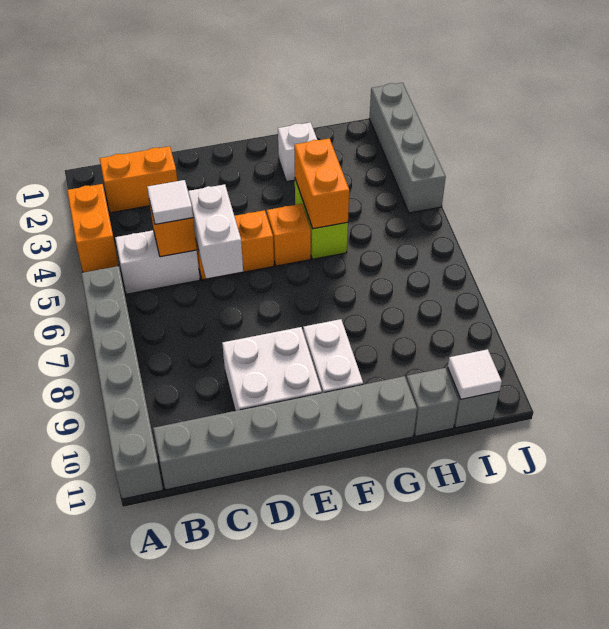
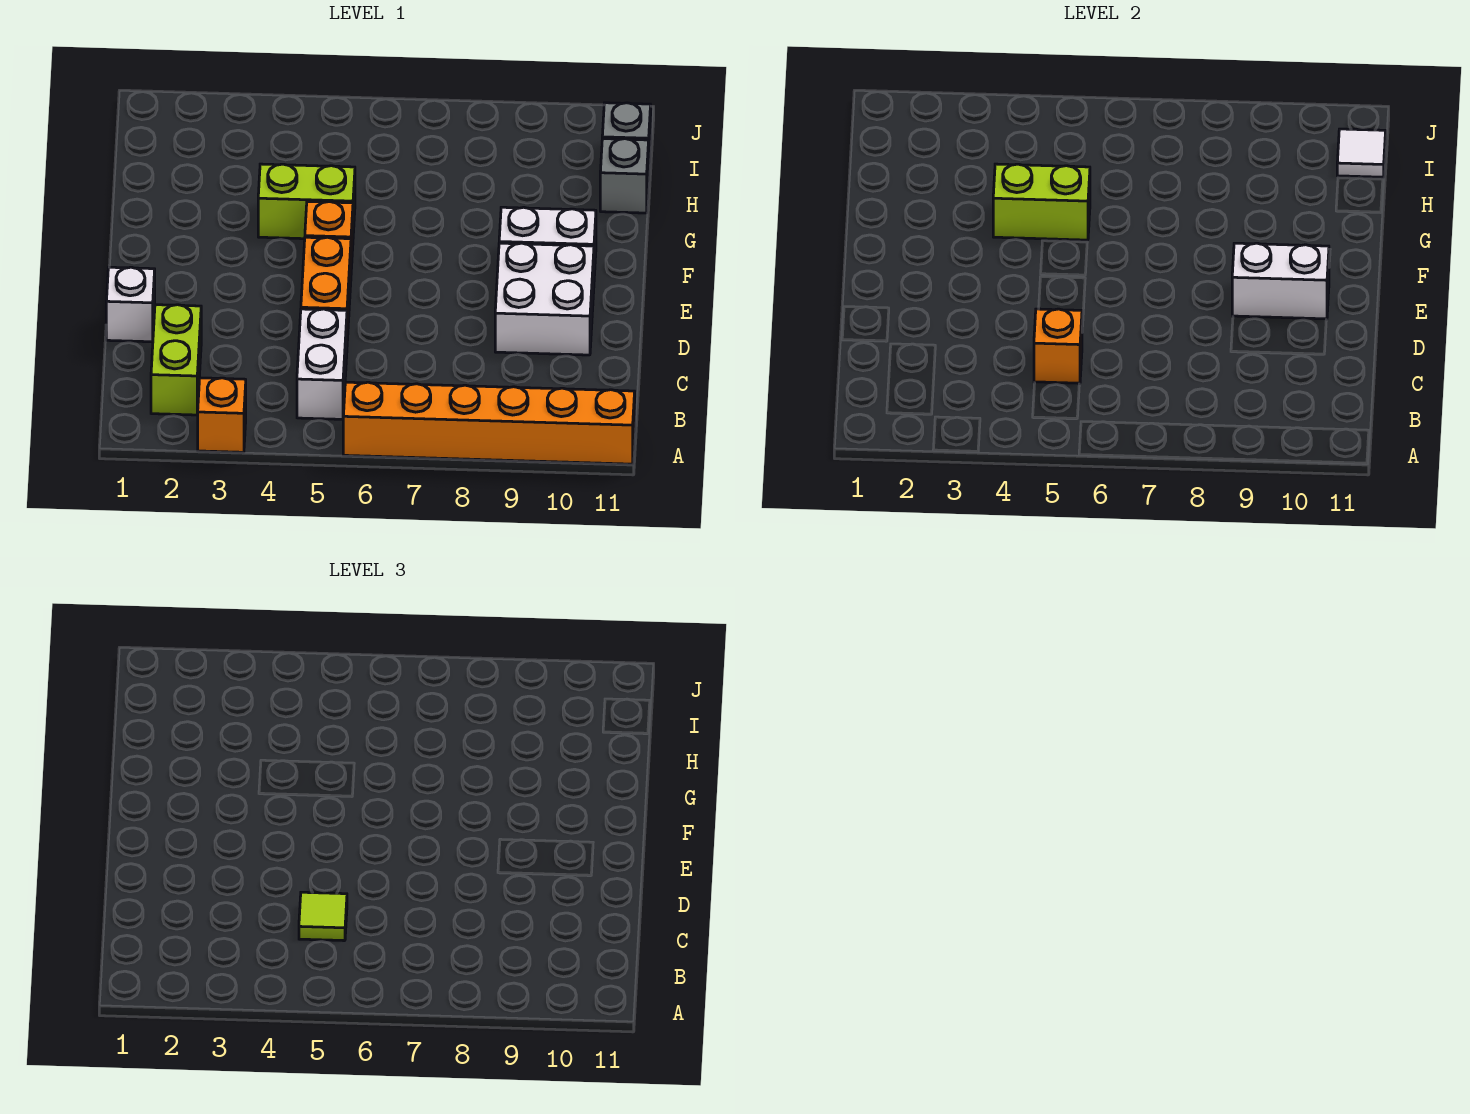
orange 1x2 brick [67,184,119,273] -> orange 1x1 brick [198,378,246,452]
grey 1x6 brick [81,266,163,499] -> orange 1x6 brick [343,382,635,464]
orange 1x2 brick [100,146,177,213] -> lime 1x2 brick [151,305,201,415]
grey 1x6 brick [153,376,417,490] -> none
white 1x1 tile [147,180,193,224] -> lime 1x1 tile [299,892,347,941]
white 1x2 brick [188,184,243,279] -> white 1x2 brick moved to [1232,243,1329,319]
white 1x1 brick [278,122,317,182] -> white 1x1 brick moved to [106,267,155,342]
orange 1x2 brick [294,138,349,229] -> lime 1x2 brick [993,164,1090,240]
grey 1x4 brick [369,83,446,213] -> none

